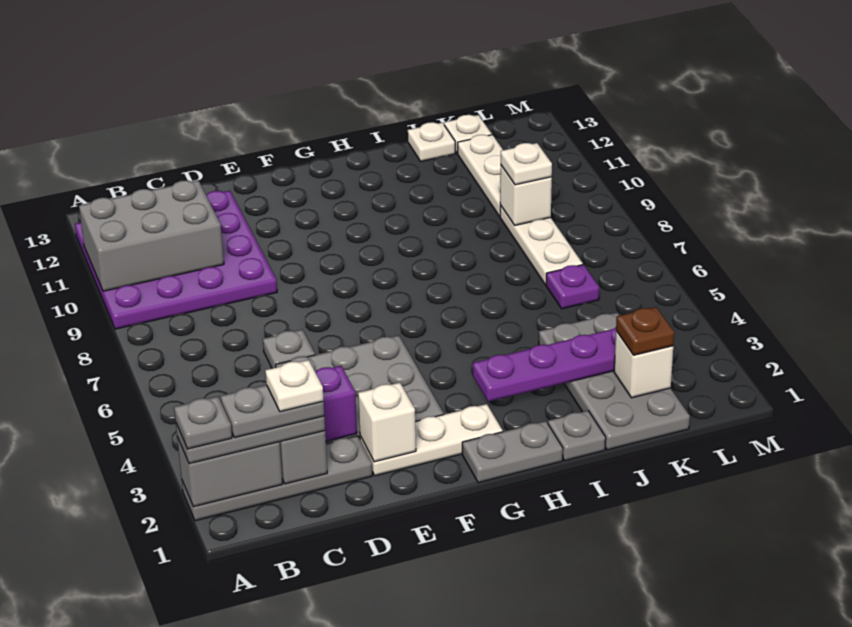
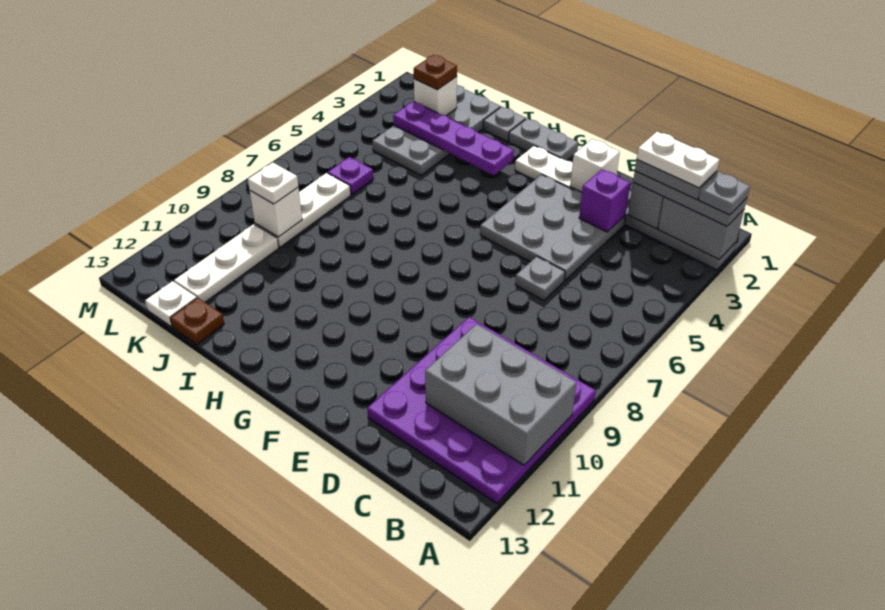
white 1x1 plate [265,360,324,412] -> white 1x2 plate [637,132,719,188]
white 1x1 plate [408,122,455,161] -> brown 1x1 plate [170,298,224,344]

